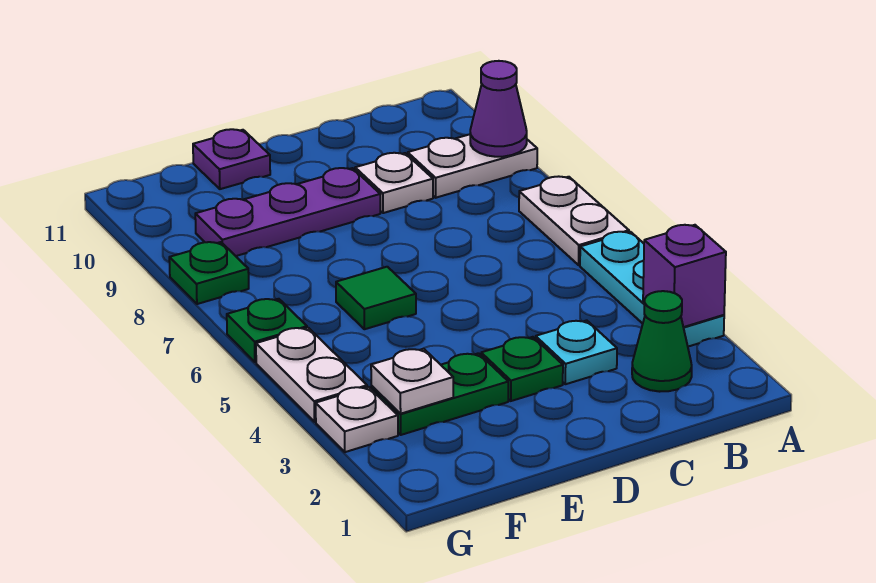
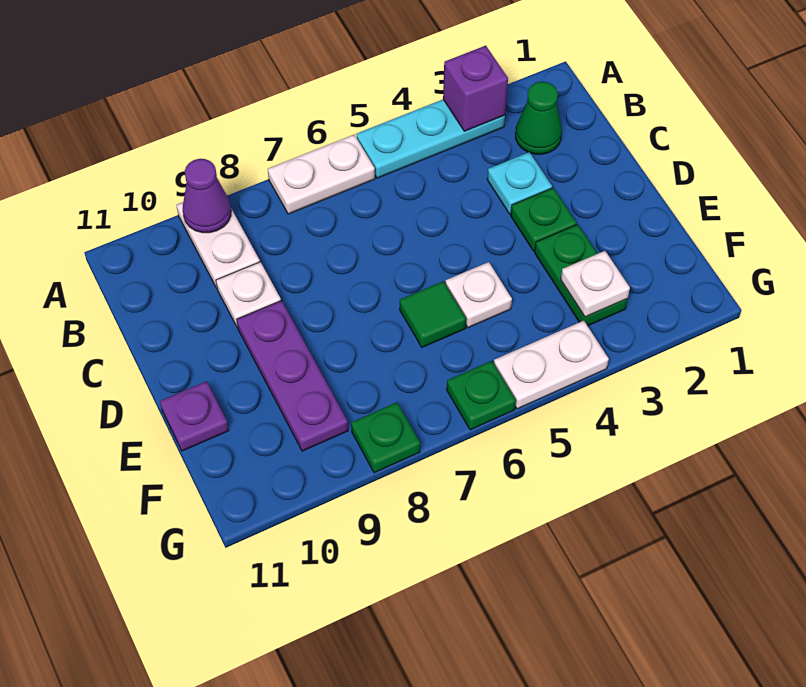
white 1x1 plate [316,387,398,452] -> white 1x1 plate moved to [446,262,512,328]

